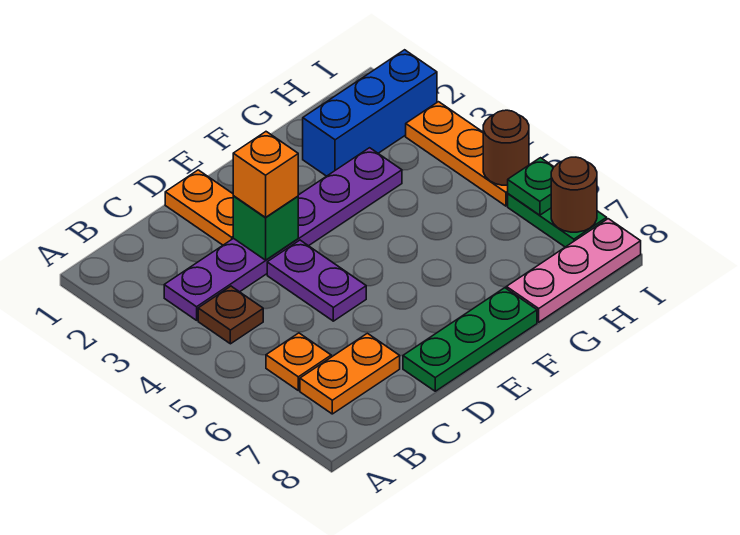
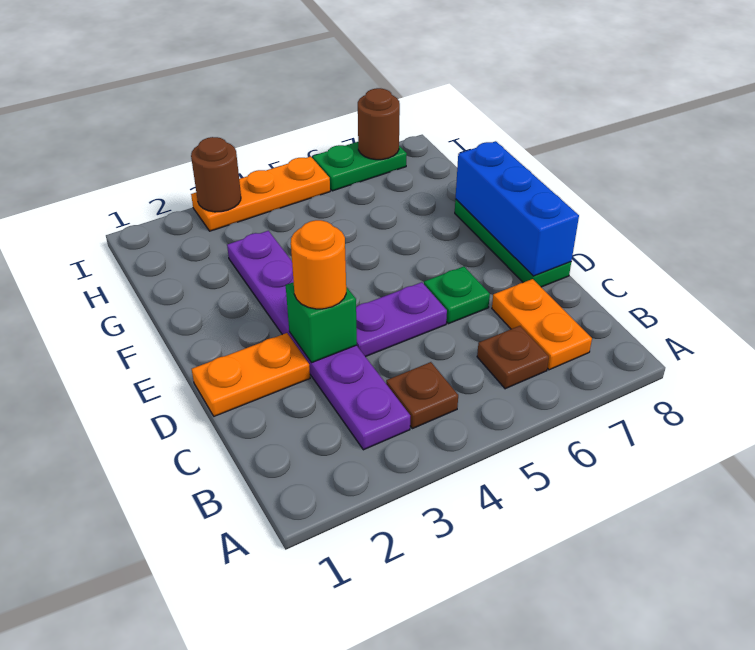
orange 1x1 plate [266,333,331,391] -> brown 1x1 plate [477,326,549,389]
orange 1x1 brick [233,132,298,217] -> orange 1x1 round brick [291,220,346,309]
blue 1x3 brick [303,50,437,176] -> blue 1x3 brick moved to [455,141,579,276]
pink 1x3 plate [506,219,641,322] -> none
brown 1x1 round brick [483,110,529,185] -> brown 1x1 round brick moved to [191,137,241,212]
green 1x1 plate [508,158,554,215] -> green 1x1 plate moved to [424,267,490,324]

